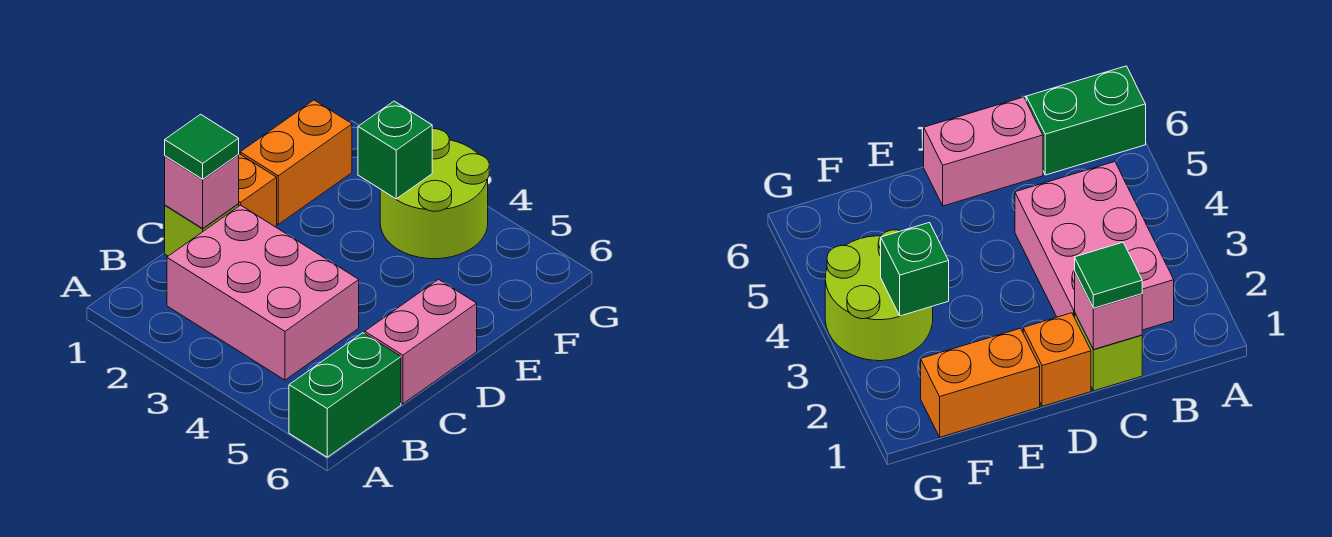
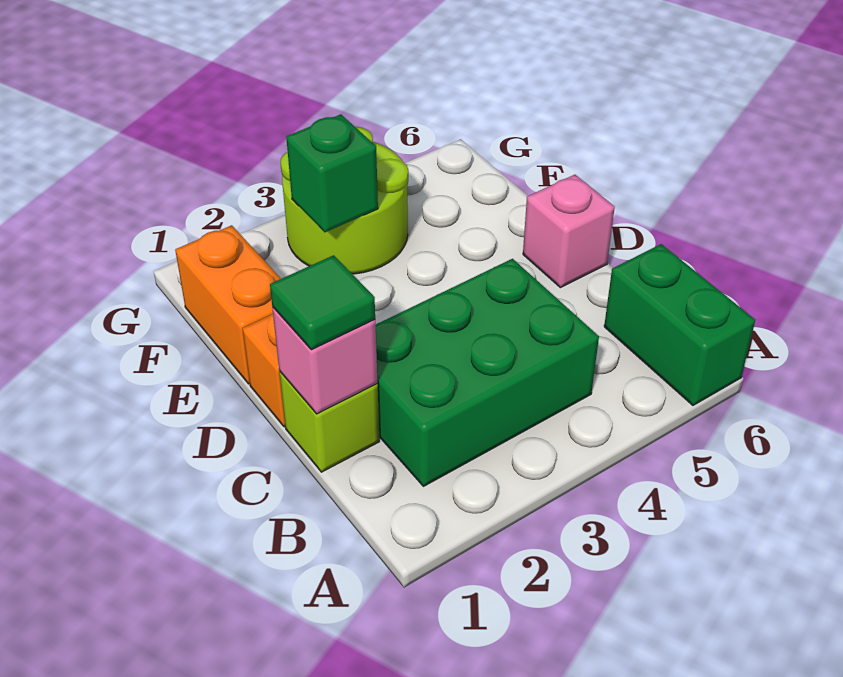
pink 2x3 brick [167,205,359,380] -> green 2x3 brick [376,259,599,486]
pink 1x2 brick [365,279,477,404] -> pink 1x1 brick [523,175,615,288]

